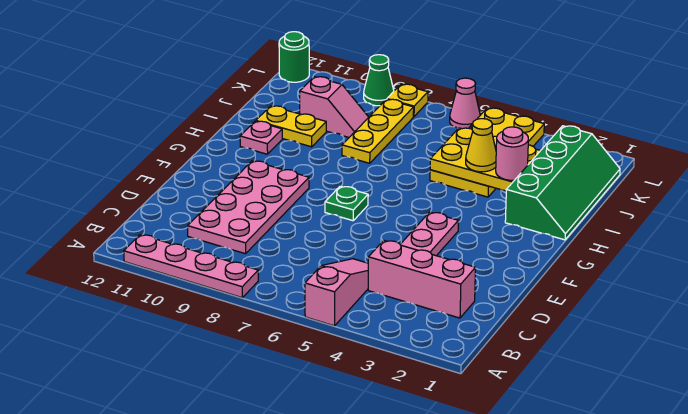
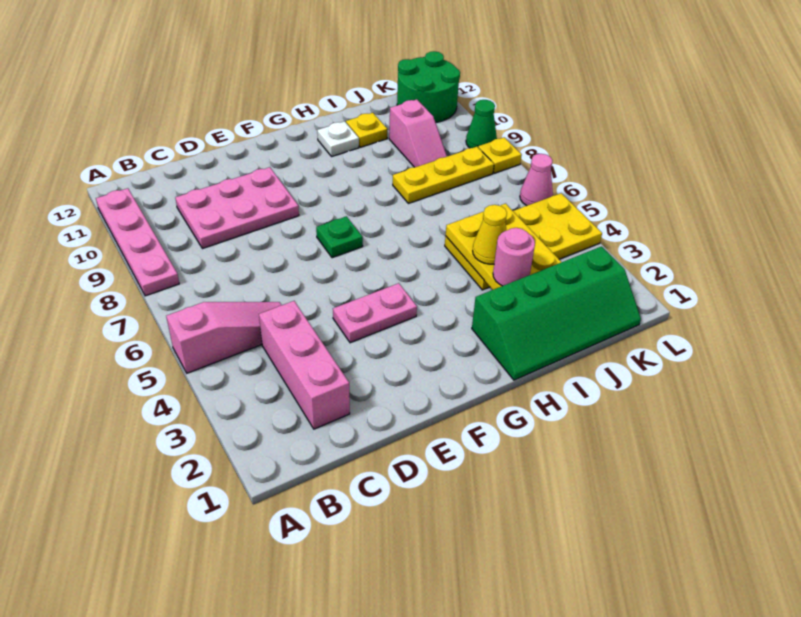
pink 2x4 plate [188,161,309,254] -> pink 2x3 plate [175,167,299,249]
pink 1x1 plate [240,121,282,154] -> white 1x1 plate [317,121,359,157]
yellow 1x2 plate [256,106,326,147] -> yellow 1x1 plate [346,113,387,147]
green 1x1 round brick [279,32,309,82] -> green 2x2 round brick [397,51,460,123]

